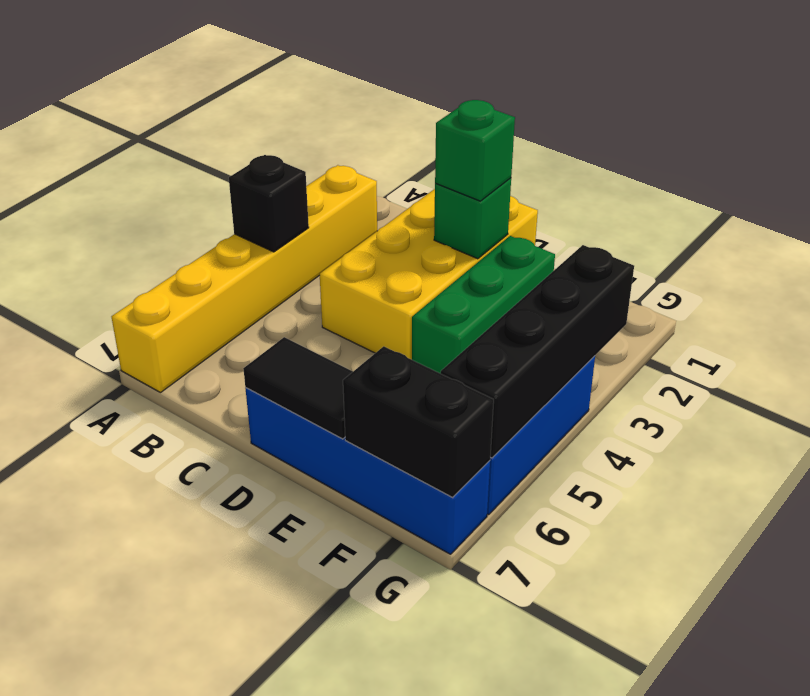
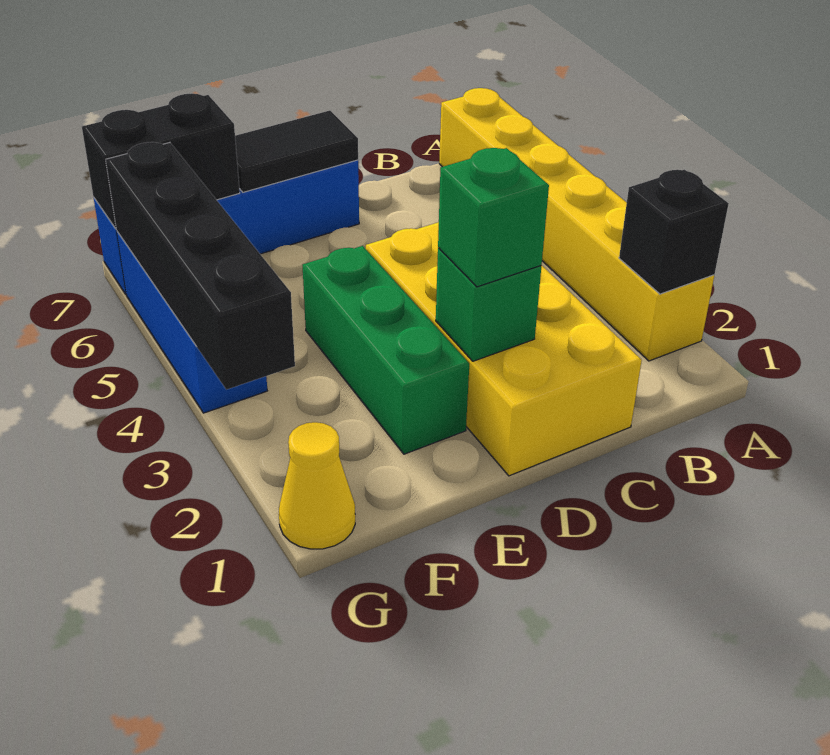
black 1x1 brick [229,155,309,252] -> black 1x1 brick moved to [619,170,729,294]
none -> yellow 1x1 cone [279,422,355,549]

